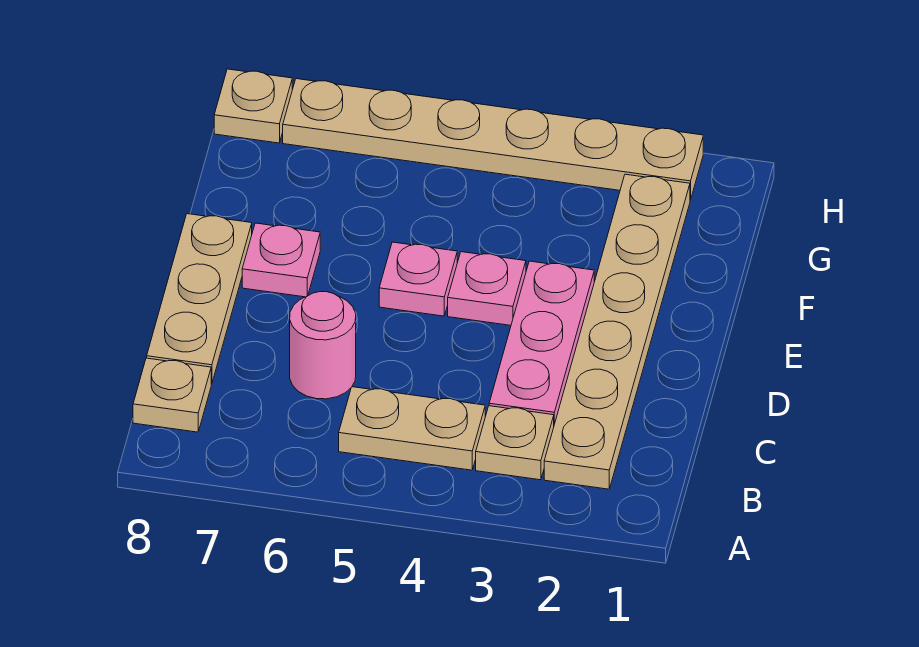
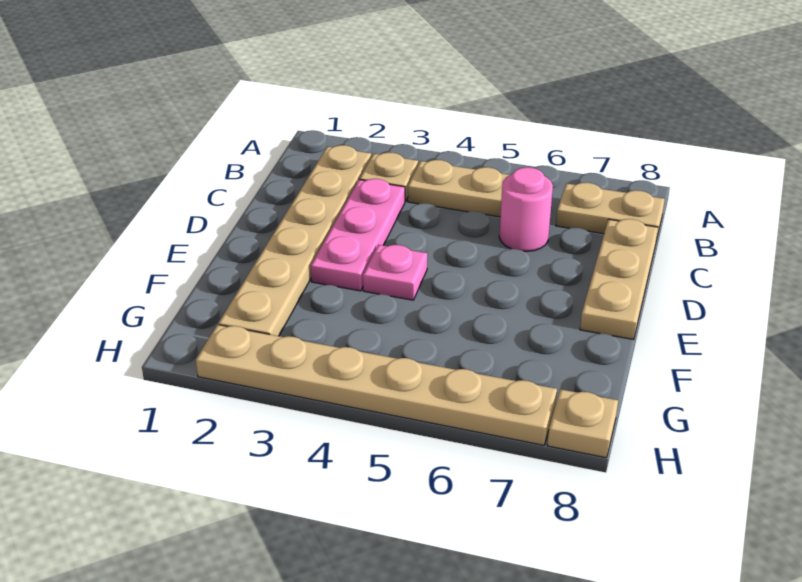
tan 1x1 plate [133,358,211,432] -> tan 1x2 plate [556,183,665,236]
pink 1x1 plate [379,242,457,316] -> none
pink 1x1 plate [242,223,320,297] -> none

